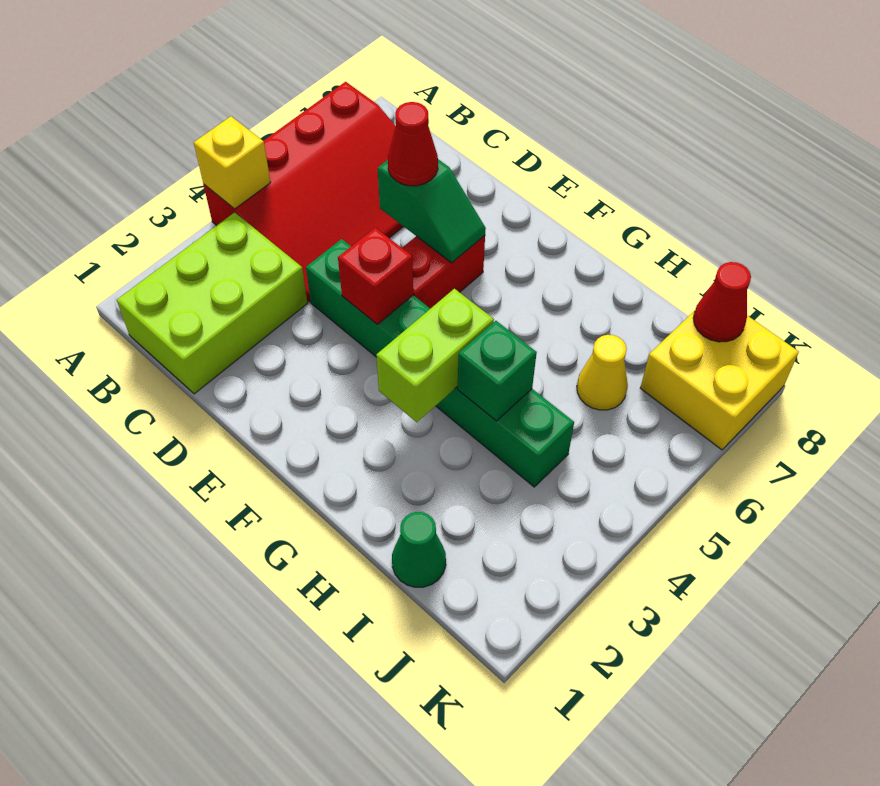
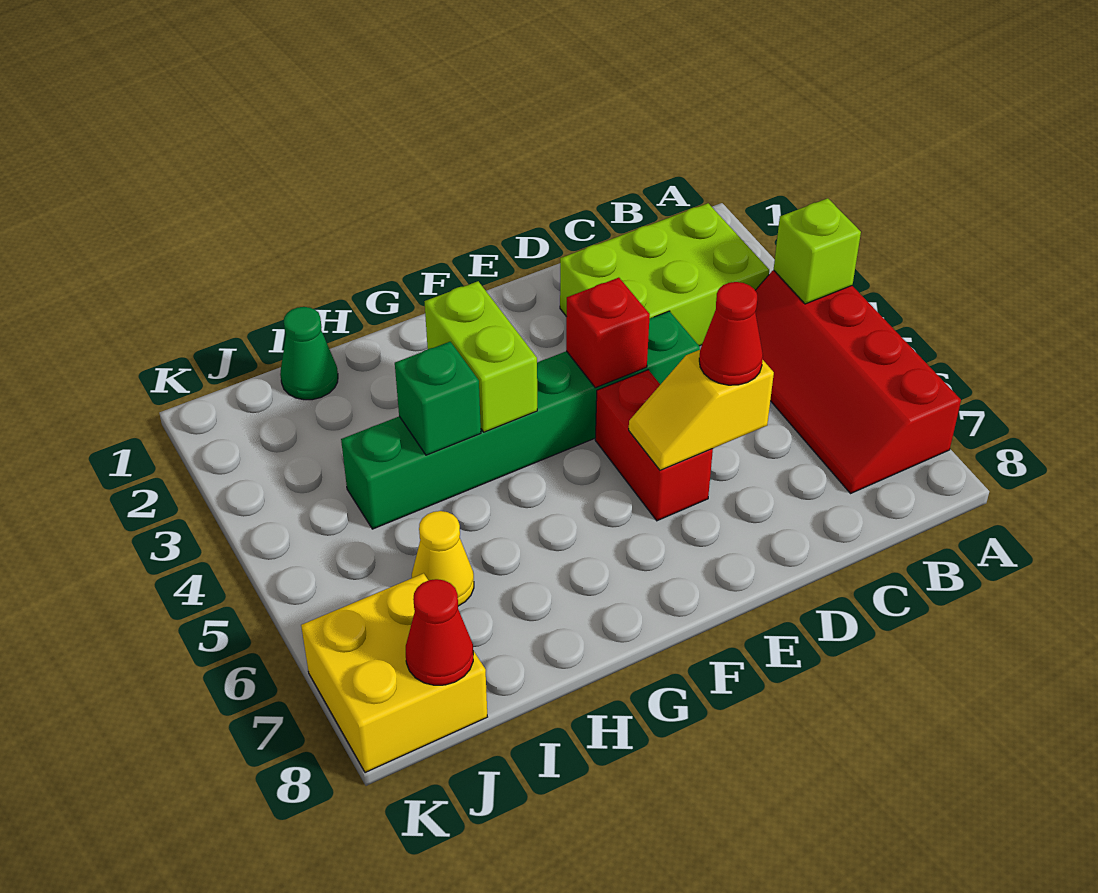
red 3x4 slope [203,82,404,302] -> red 2x4 slope [755,270,961,493]
yellow 1x1 brick [194,116,271,209] -> lime 1x1 brick [774,198,861,304]
lime 2x3 brick [117,212,307,394] -> lime 2x3 brick turned to [560,203,769,346]
green 1x2 slope [378,159,486,263] -> yellow 1x2 slope [629,350,774,470]

